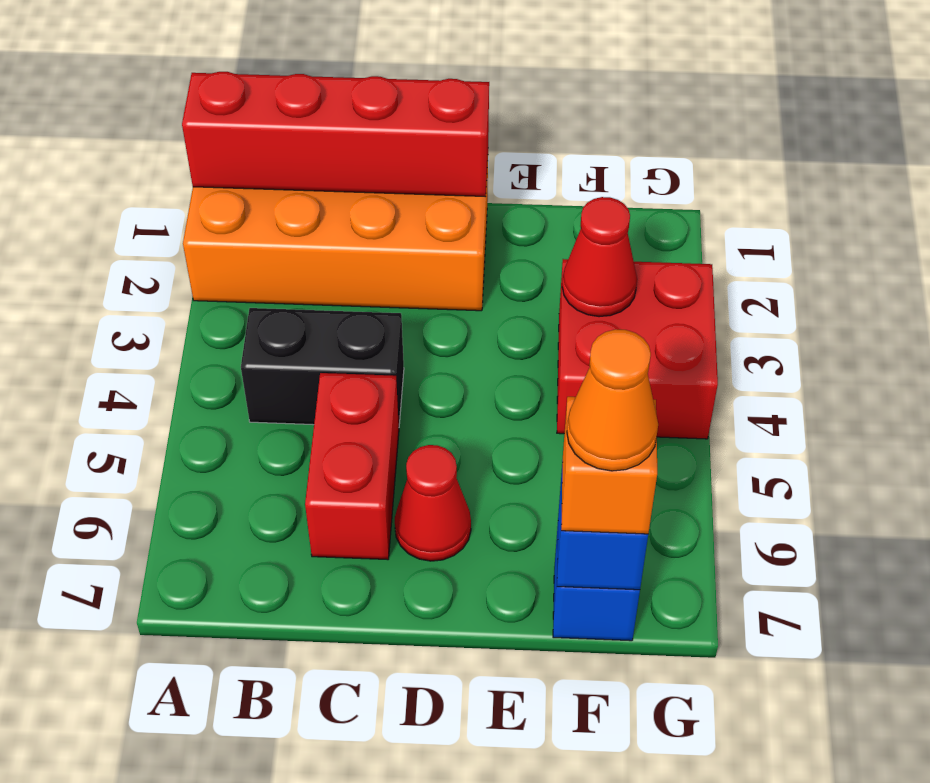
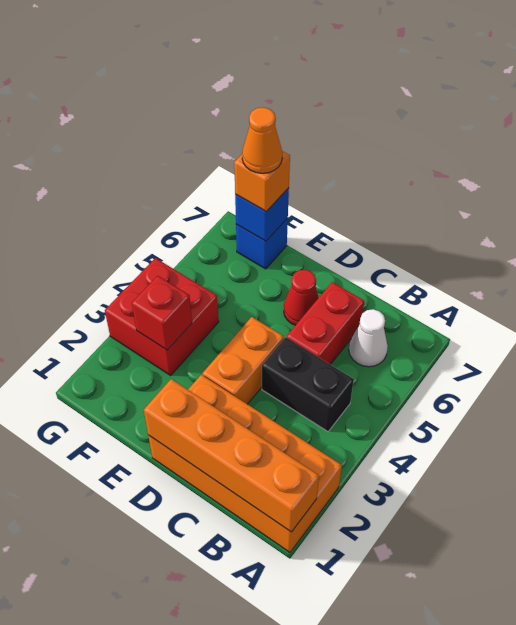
red 1x4 brick [182,72,489,197] -> orange 1x4 brick [144,379,319,532]
none -> white 1x1 cone [349,309,388,367]
none -> orange 1x2 brick [202,317,284,404]
red 1x1 cone [562,197,637,317] -> red 1x1 brick [132,276,192,350]

